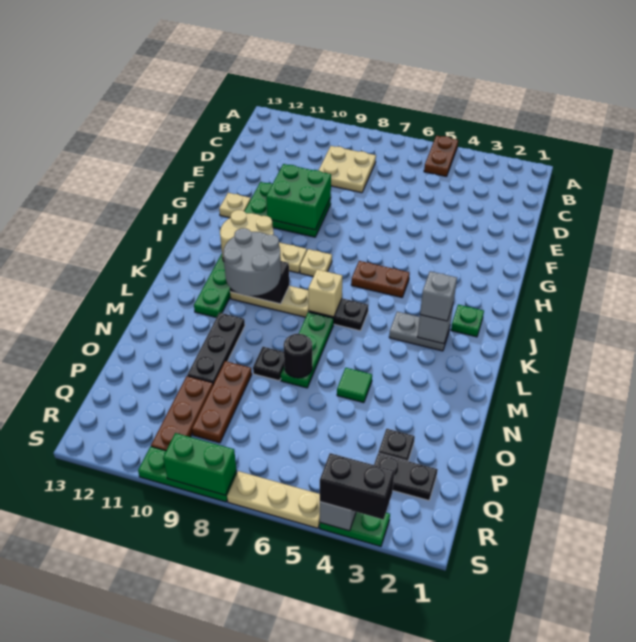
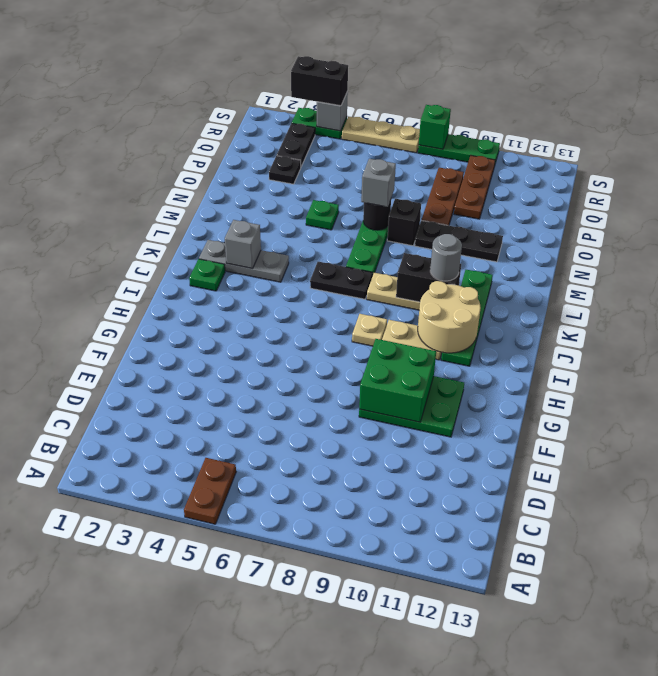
tan 2x2 plate [319,146,376,193] -> none
tan 1x1 plate [219,193,251,218] -> none
brown 1x2 plate [351,261,410,297] -> none
grey 1x2 plate [389,312,450,351] -> grey 1x3 plate [199,240,289,282]
grey 1x1 brick [420,271,457,321] -> grey 1x1 brick moved to [361,159,396,207]
tan 1x1 brick [308,269,342,317] -> none
grey 2x2 round brick [223,228,281,296] -> grey 1x1 round brick [430,234,462,281]
black 1x3 plate [187,313,245,385] -> black 1x3 plate turned to [415,220,503,262]
green 1x1 tile [337,368,372,403] -> green 1x1 plate [306,200,339,230]
black 1x1 plate [253,347,284,381] -> black 1x1 brick [387,199,421,246]
black 1x2 plate [374,453,438,500] -> black 1x2 plate turned to [277,123,315,167]
green 1x2 brick [163,433,237,495] -> green 1x1 brick [419,105,451,149]

